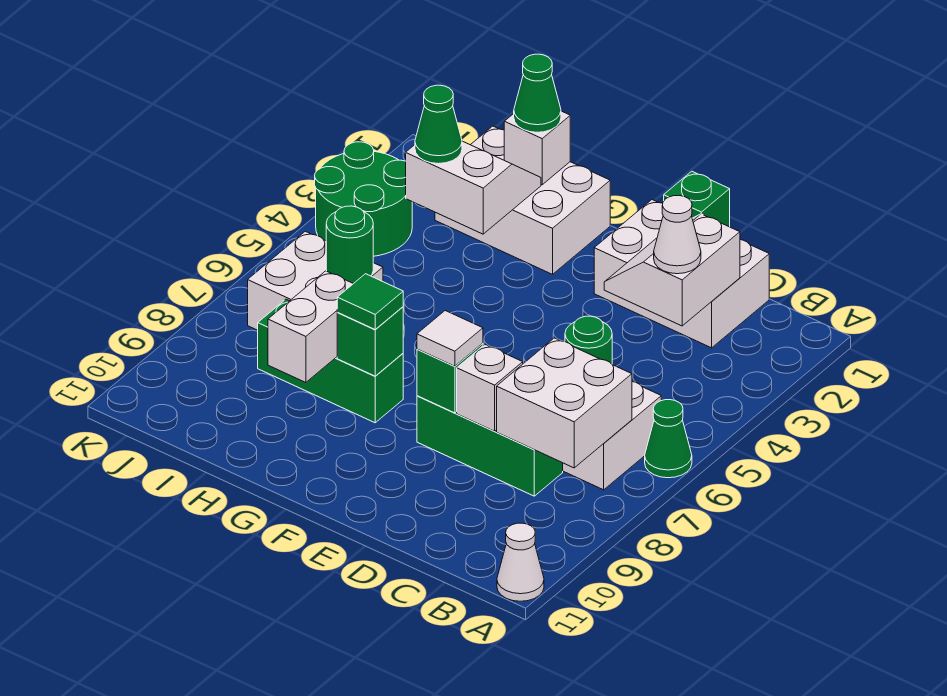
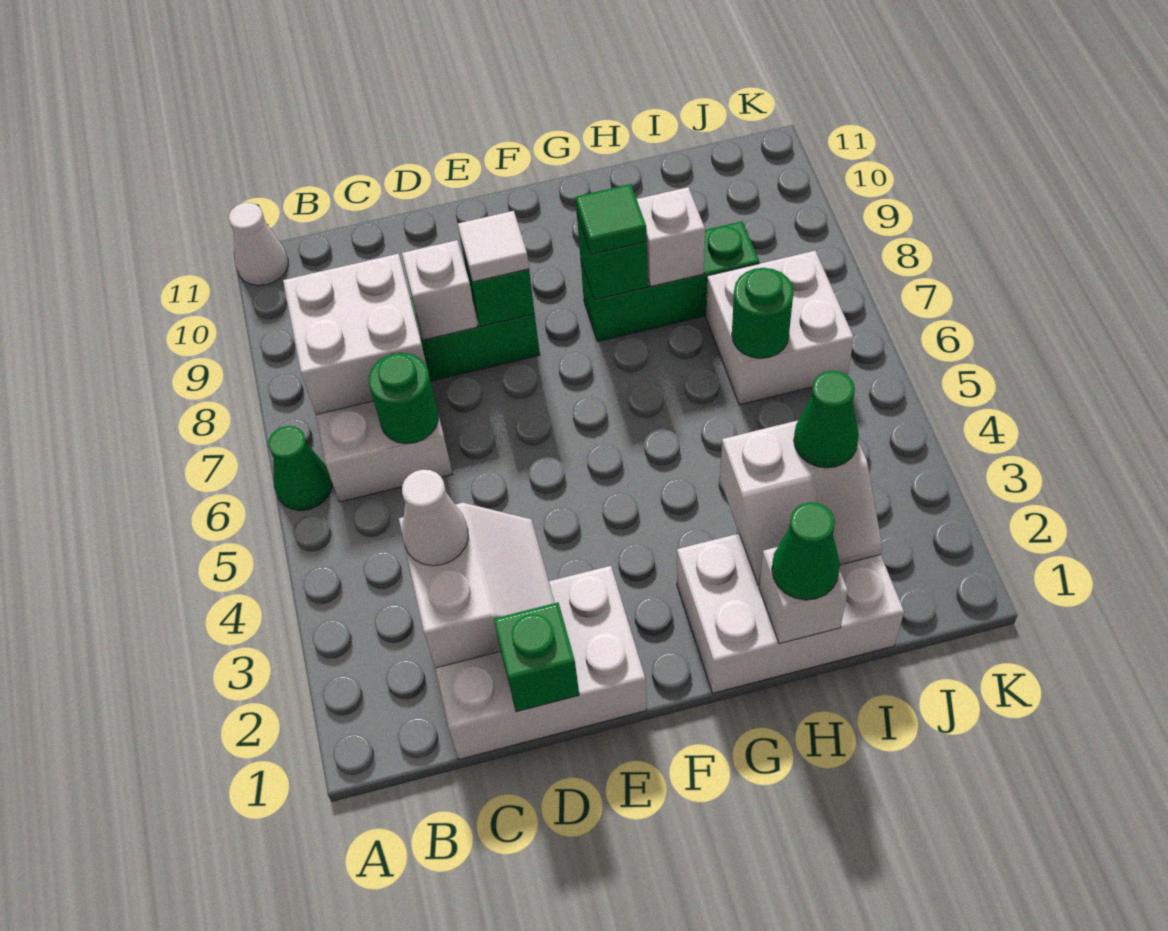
white 1x2 brick [268,271,353,383] -> white 1x1 brick [637,187,705,286]
green 2x2 round brick [315,142,412,256] -> none

